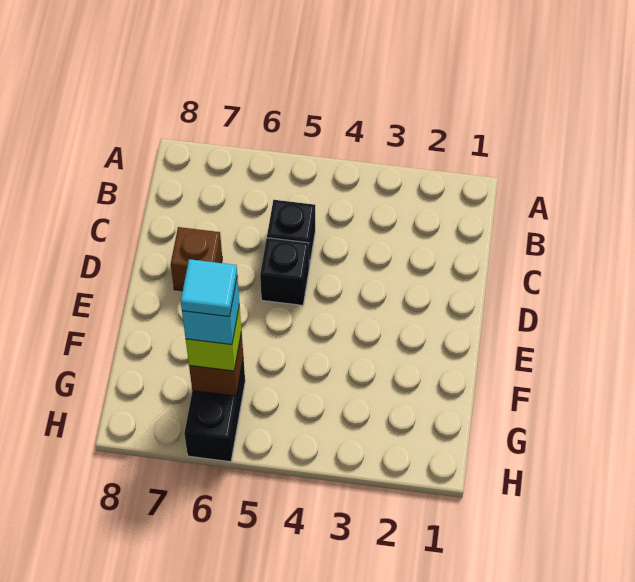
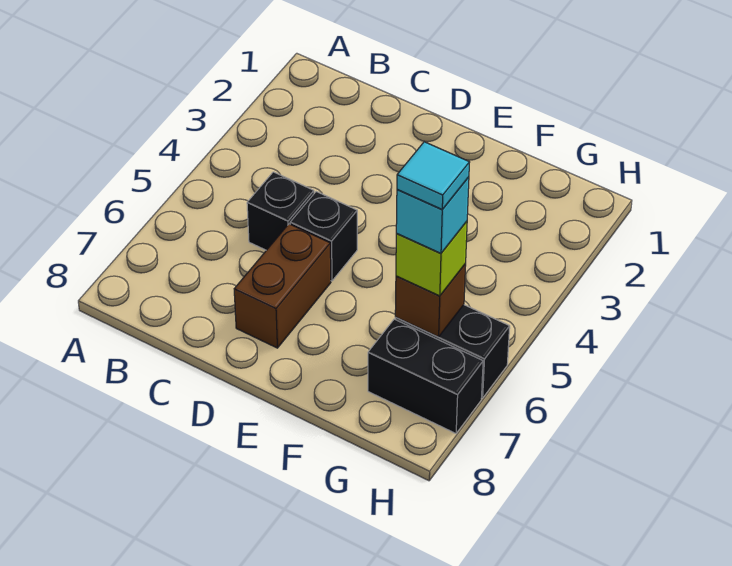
brown 1x1 brick [171,227,222,291] -> brown 1x2 brick [234,224,331,348]
none -> black 1x2 brick [368,319,483,433]

